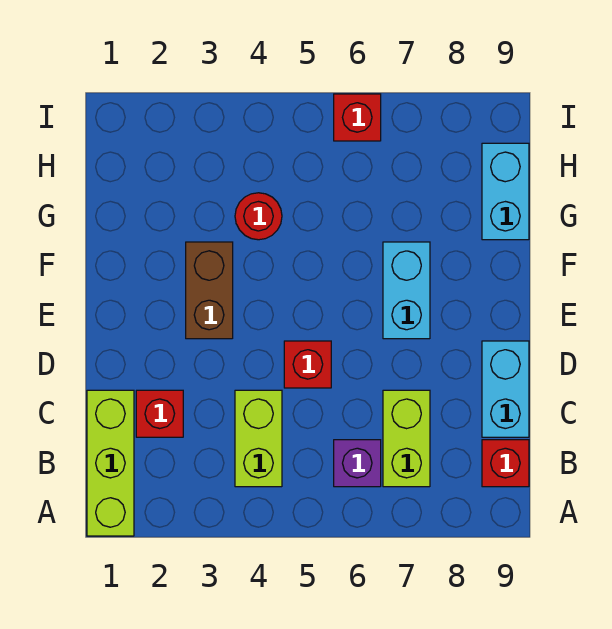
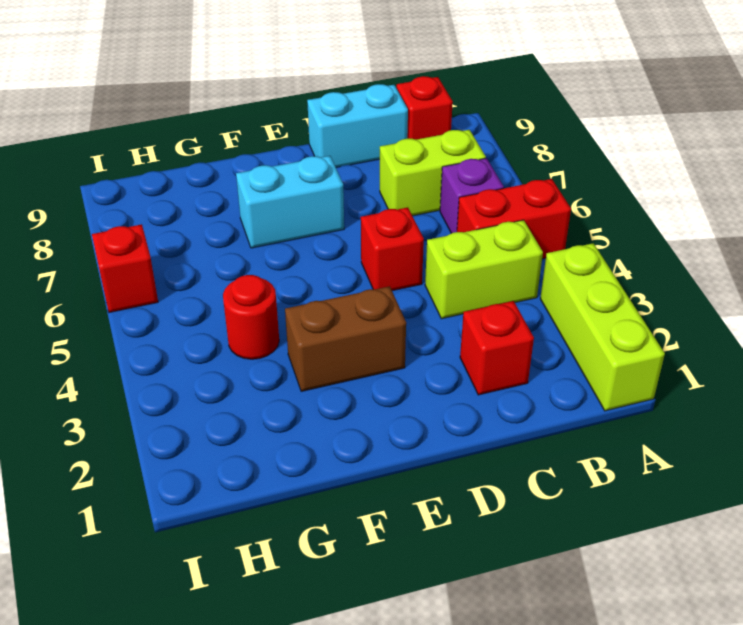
lime 1x3 brick [87,390,134,536] -> lime 1x3 brick turned to [540,243,665,411]
none -> red 1x2 brick [457,179,571,259]
cyan 1x2 brick [482,143,529,240] -> none

